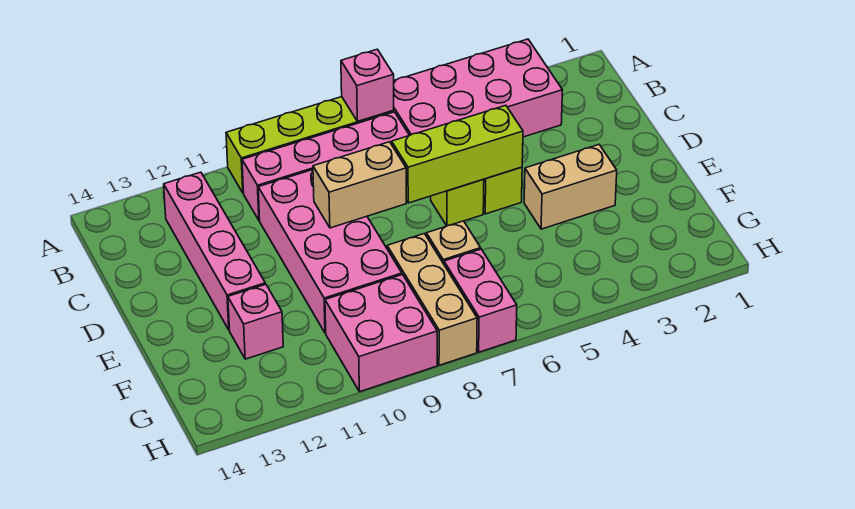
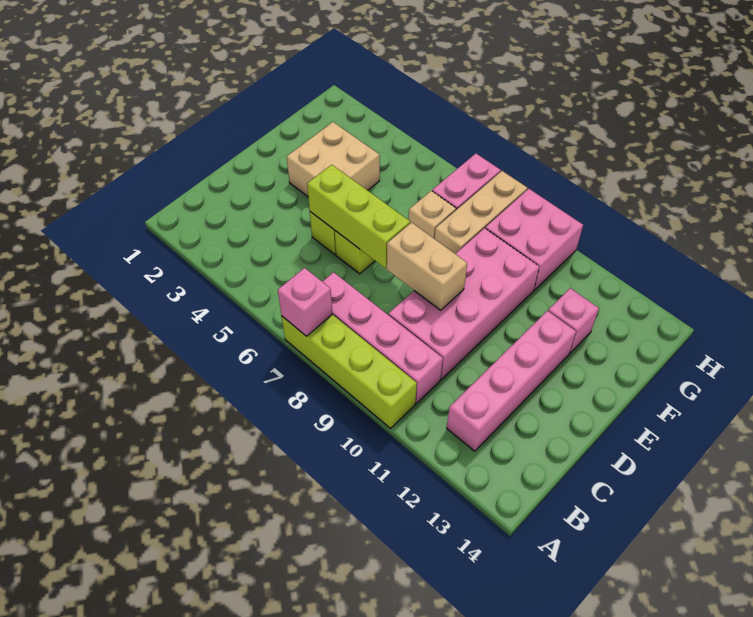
pink 2x4 brick [393,39,563,137] -> none
tan 1x2 brick [524,145,617,229] -> tan 2x2 brick [287,122,380,197]

